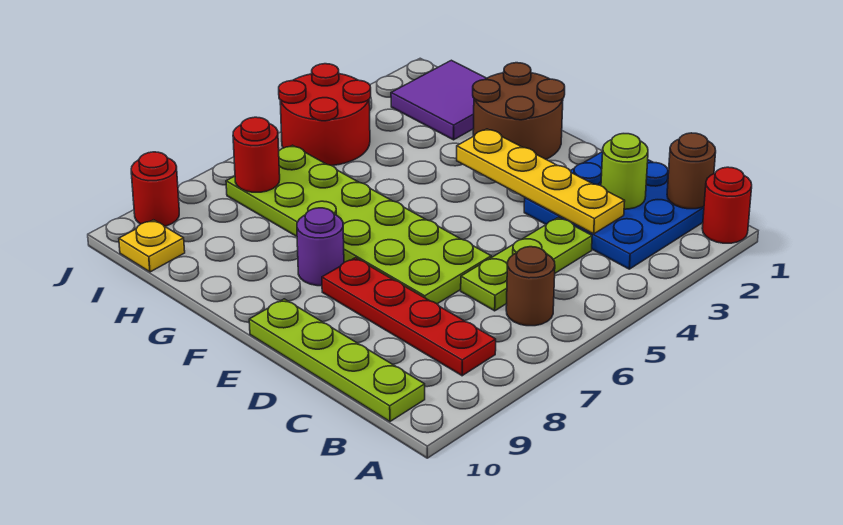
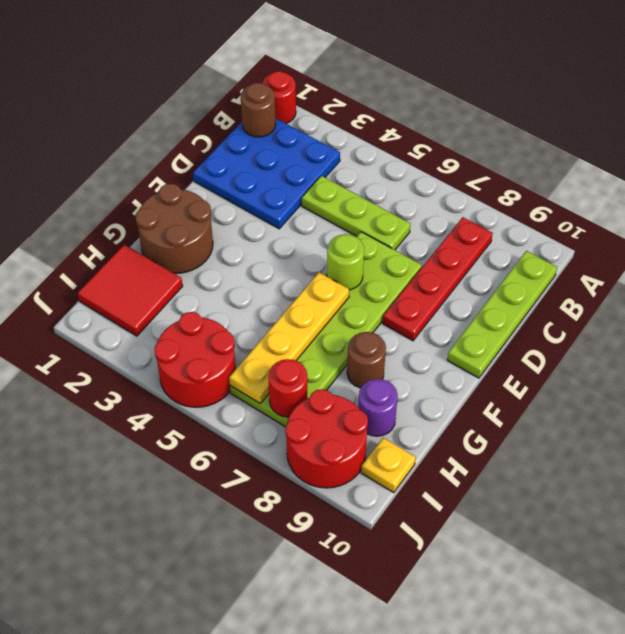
brown 1x1 round brick [506,247,555,326] -> brown 1x1 round brick moved to [347,332,386,388]
lime 1x1 round brick [601,134,648,209] -> lime 1x1 round brick moved to [327,234,364,290]
yellow 1x4 plate [457,129,625,234] -> yellow 1x4 plate moved to [229,272,349,403]
purple 1x1 round brick [297,208,344,286] -> purple 1x1 round brick moved to [358,379,398,436]
purple 2x2 tile [391,60,486,140] -> red 2x2 tile [78,244,183,336]
red 1x1 round brick [131,152,179,226] -> red 2x2 round brick [285,389,368,488]

